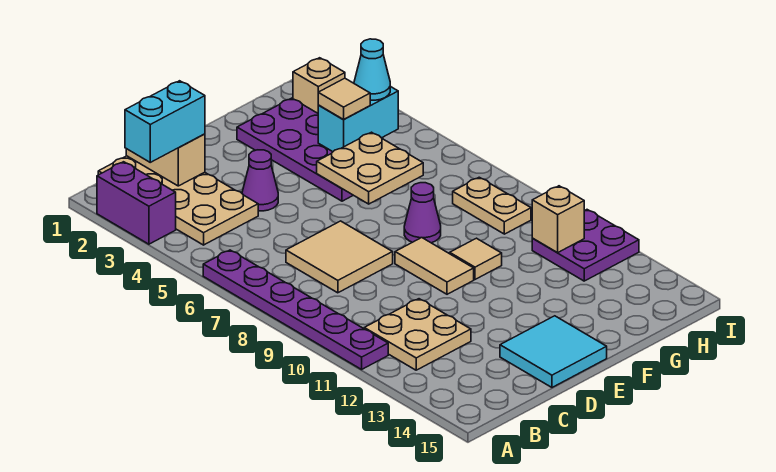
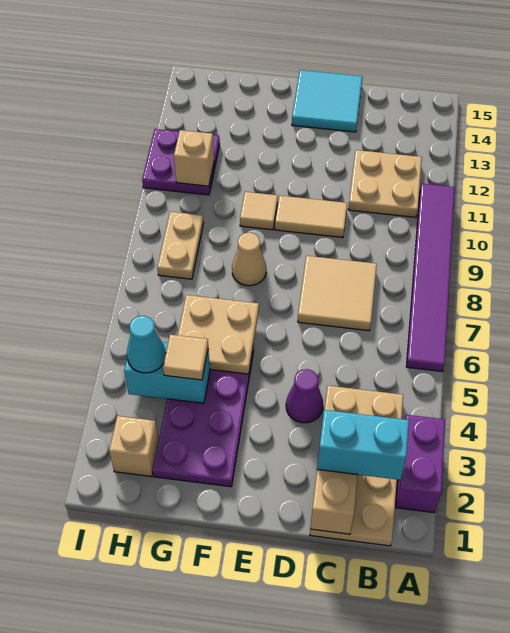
purple 1x6 plate [203,250,388,369] -> purple 1x6 tile [406,184,455,371]
tan 1x2 tile [395,238,474,294] -> tan 1x2 tile turned to [275,196,347,238]
purple 1x1 cone [404,183,441,243] -> tan 1x1 cone [232,233,266,286]

